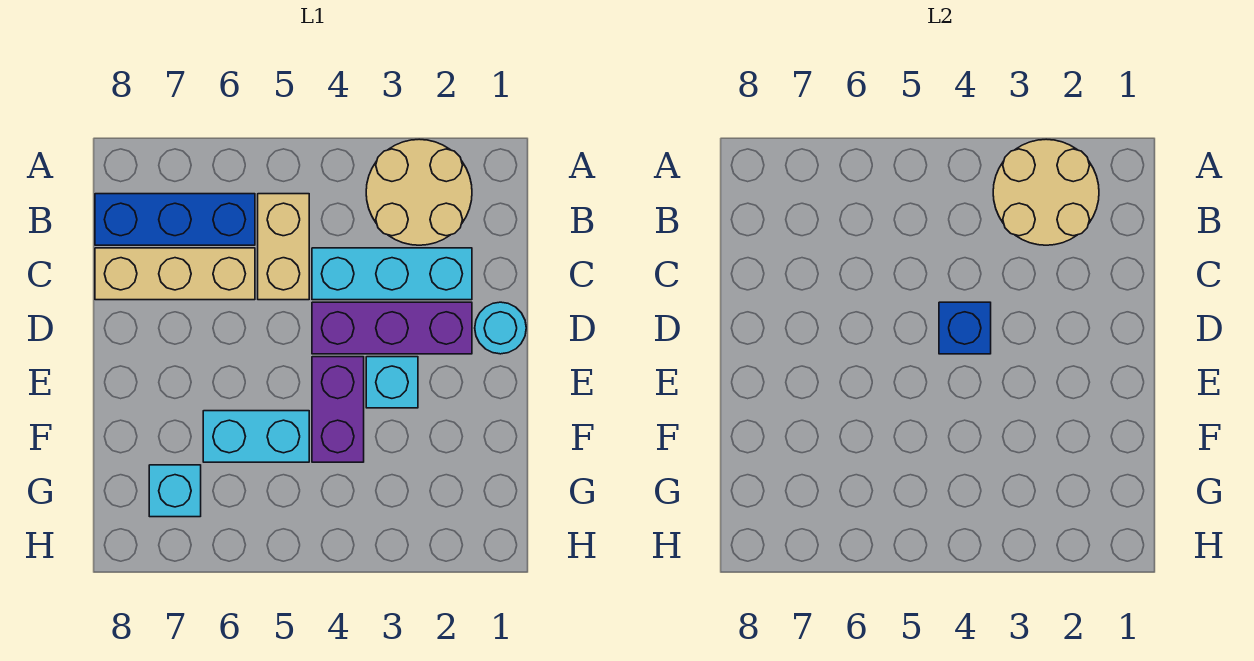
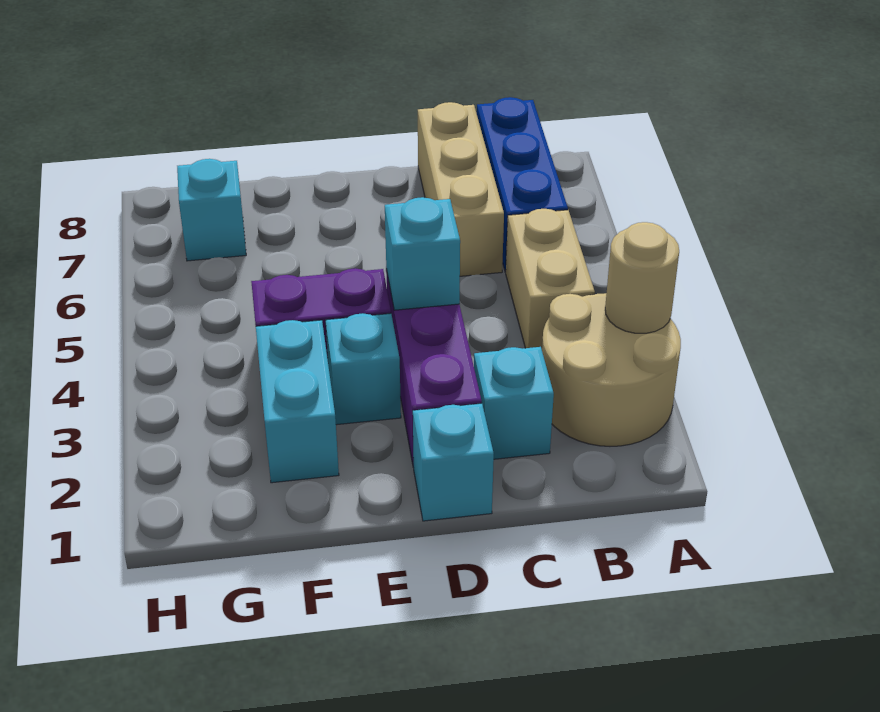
tan 2x2 round brick [993,139,1099,245] -> tan 1x1 round brick [605,222,679,333]
tan 1x2 brick [258,194,309,300] -> tan 1x2 brick turned to [506,209,595,349]
cyan 1x3 brick [312,248,472,300] -> cyan 1x1 brick [474,347,554,459]
cyan 1x1 round brick [475,302,526,354] -> cyan 1x1 brick [413,403,494,521]
blue 1x1 brick [939,302,991,354] -> cyan 1x1 brick [385,197,460,310]
cyan 1x2 brick [203,411,309,462] -> cyan 1x2 brick moved to [256,320,339,483]

